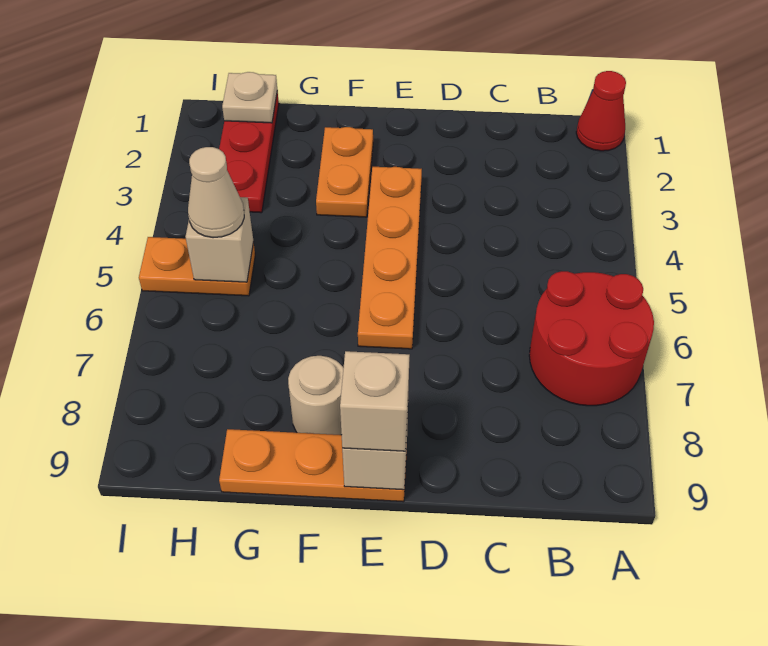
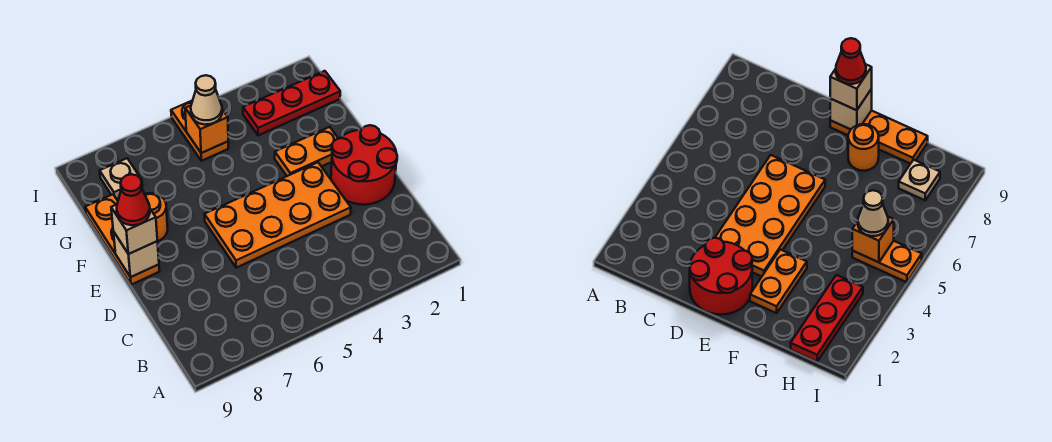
red 1x1 cone [576,71,626,151] -> red 1x1 cone moved to [117,174,150,225]
red 2x2 round brick [529,271,654,406] -> red 2x2 round brick moved to [331,125,397,205]
orange 1x4 plate [358,167,422,349] -> orange 2x4 plate [204,162,351,268]
tan 1x1 round brick [288,356,343,435] -> orange 1x1 round brick [145,193,168,241]
tan 1x1 plate [222,72,277,123] -> tan 1x1 plate moved to [100,158,142,199]
tan 1x1 brick [186,197,254,282] -> orange 1x1 brick [185,106,228,153]

